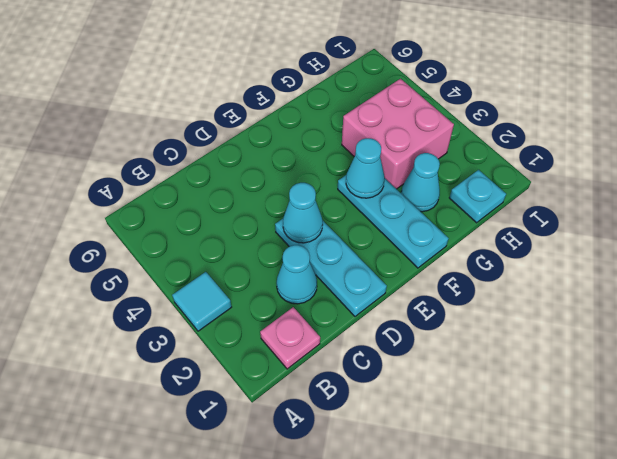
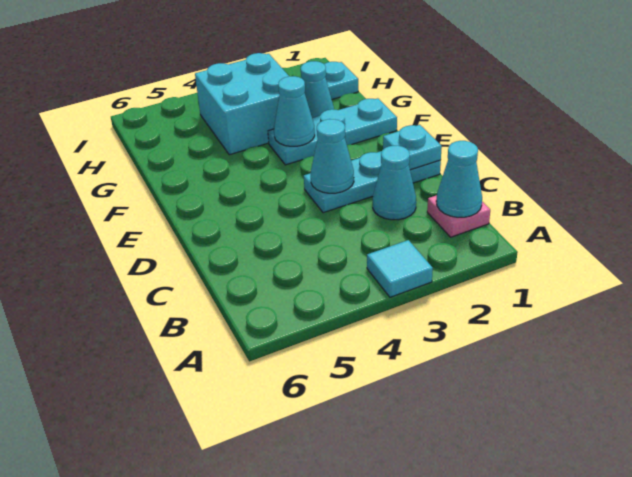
none -> cyan 1x1 cone [436,141,482,217]
none -> cyan 1x1 plate [383,125,442,170]
pink 2x2 brick [342,79,454,189] -> cyan 2x2 brick [195,53,289,155]

